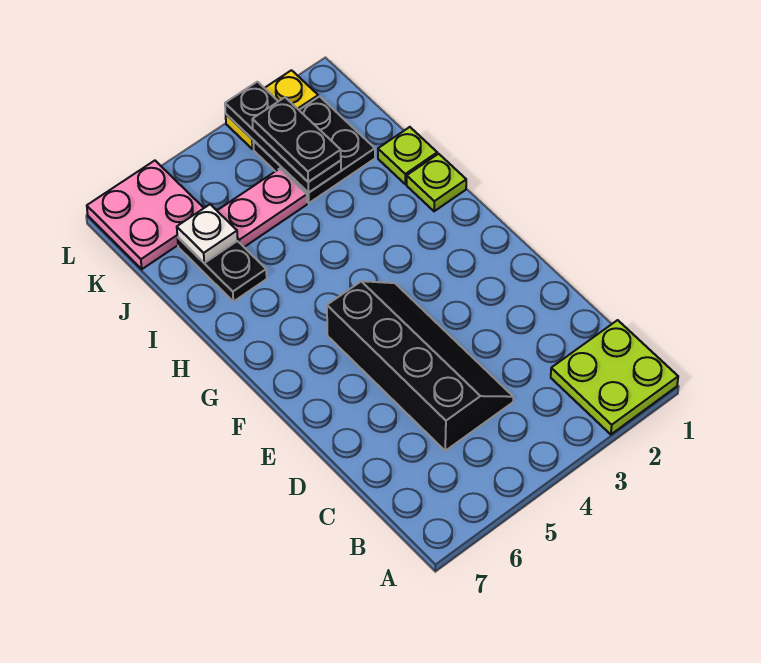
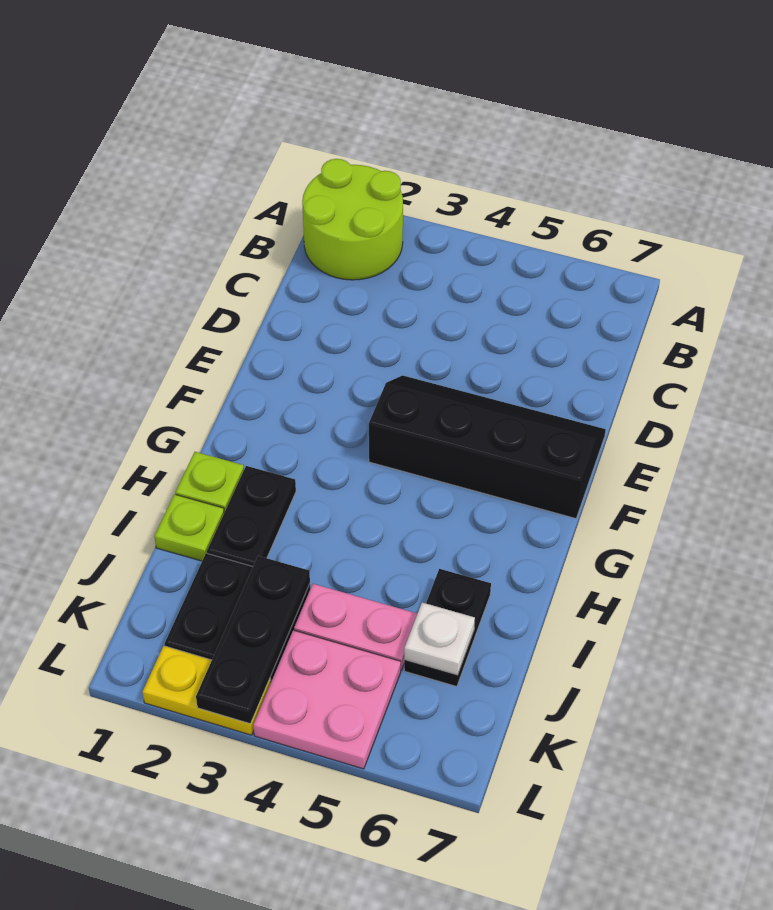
lime 2x2 plate [551,320,678,435] -> lime 2x2 round brick [302,159,403,280]
black 2x4 slope [327,281,513,451] -> black 2x4 slope turned to [369,375,606,519]
black 1x2 plate [252,97,341,182] -> black 1x2 plate moved to [207,466,296,566]
pink 2x2 plate [87,161,204,269] -> pink 2x2 plate moved to [253,630,401,769]

